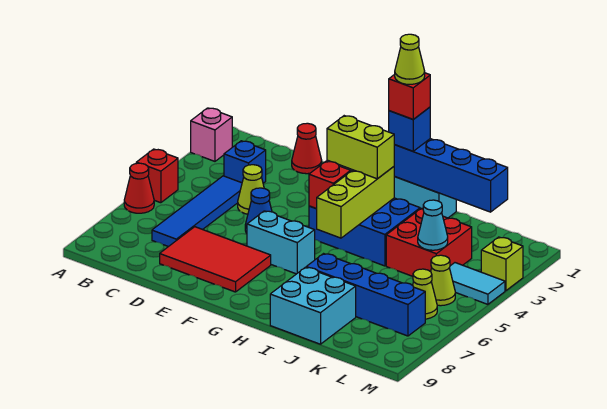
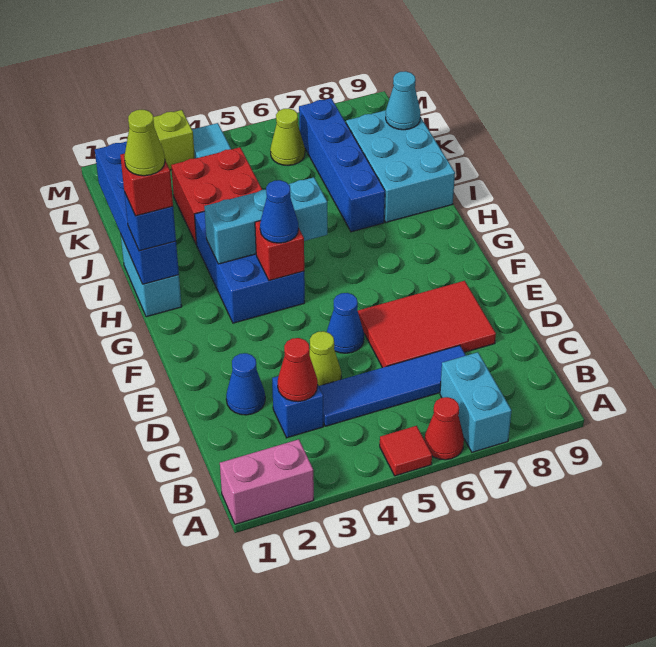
pink 1x1 brick [191,108,232,161] -> pink 1x2 brick [220,439,314,524]
red 1x1 brick [136,149,178,203] -> red 1x1 tile [380,426,432,476]
red 1x1 cone [292,123,322,174] -> red 1x1 cone moved to [278,338,318,402]
none -> blue 1x1 cone [226,353,265,415]
red 2x3 tile [160,227,271,292] -> red 2x3 tile turned to [358,281,496,368]
cyan 1x2 brick [247,211,315,274] -> cyan 1x2 brick moved to [440,352,512,452]
lime 1x2 brick [327,116,394,179] -> none
none -> blue 1x1 cone [260,180,298,243]
lime 1x3 brick [317,167,395,238] -> cyan 1x3 brick [204,177,327,264]
cyan 2x2 brick [270,267,356,344] -> cyan 2x3 brick [346,110,455,222]
cyan 1x1 cone [418,200,448,250] -> cyan 1x1 cone moved to [386,71,421,130]
lime 1x1 cone [431,255,455,306] -> none

